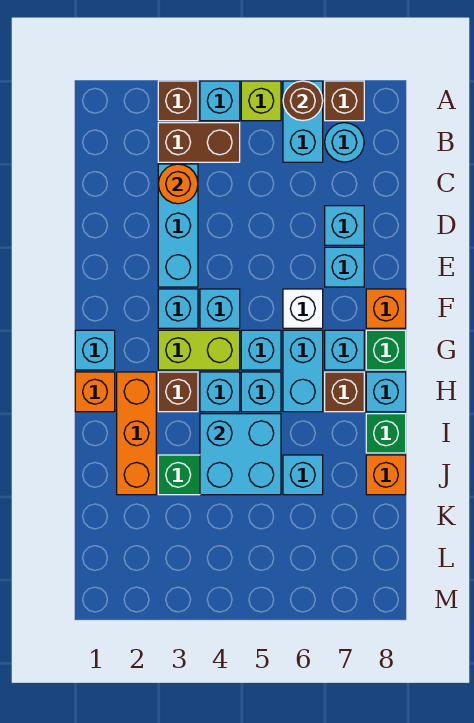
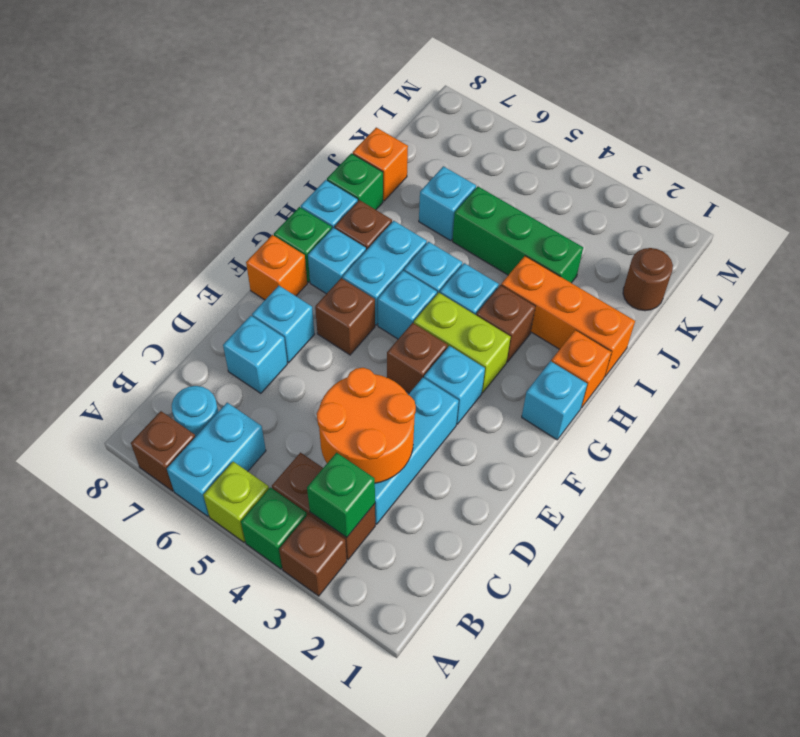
cyan 1x1 brick [200,81,240,121] -> green 1x1 brick [241,487,307,569]
brown 1x1 round brick [283,81,323,121] -> brown 1x1 round brick moved to [623,248,673,311]
none -> green 1x1 brick [307,453,375,537]
orange 1x1 round brick [158,164,198,204] -> orange 2x2 round brick [317,368,416,483]
cyan 1x1 brick [200,289,240,328] -> brown 1x1 brick [387,323,448,393]
white 1x1 brick [283,289,323,328] -> brown 1x1 brick [315,278,375,355]
orange 1x3 brick [117,372,156,495] -> orange 1x3 brick turned to [501,256,635,377]
cyan 2x2 brick [200,414,281,495] -> none

